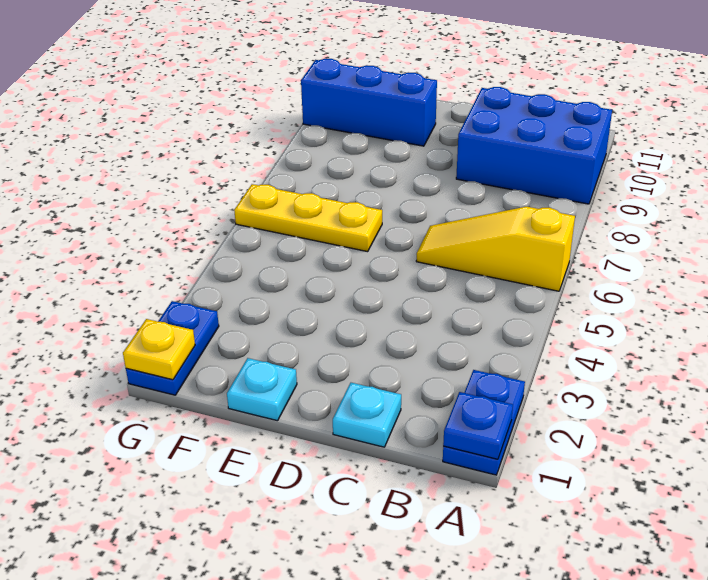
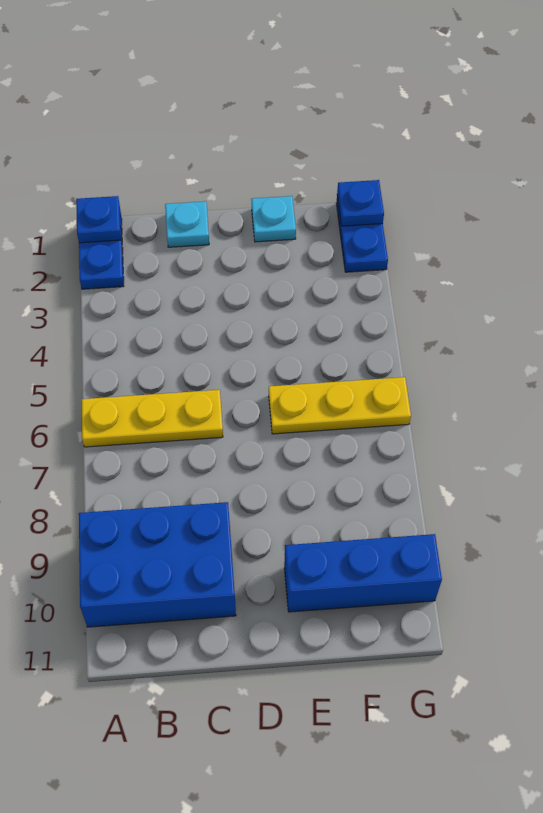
yellow 1x3 slope [416,207,575,291] -> yellow 1x3 plate [82,390,223,447]
yellow 1x1 plate [123,319,195,380] -> blue 1x1 plate [337,180,384,226]

